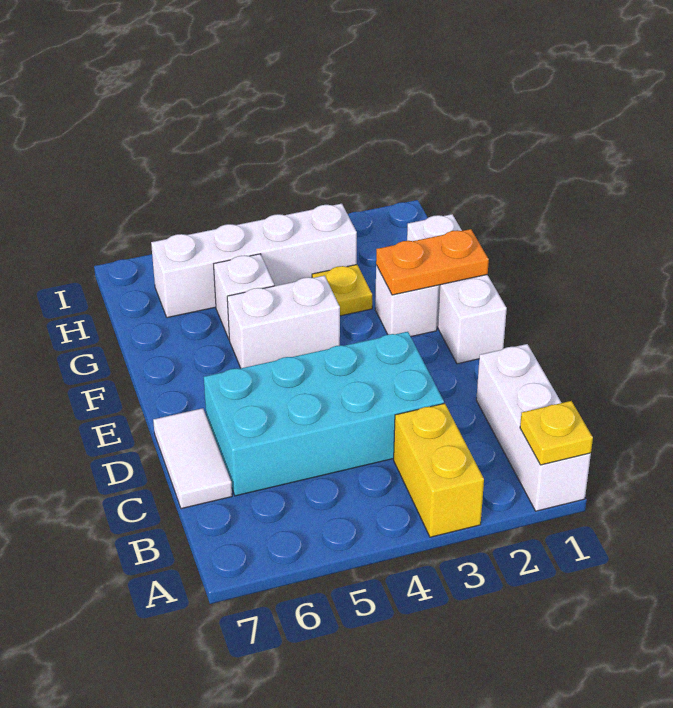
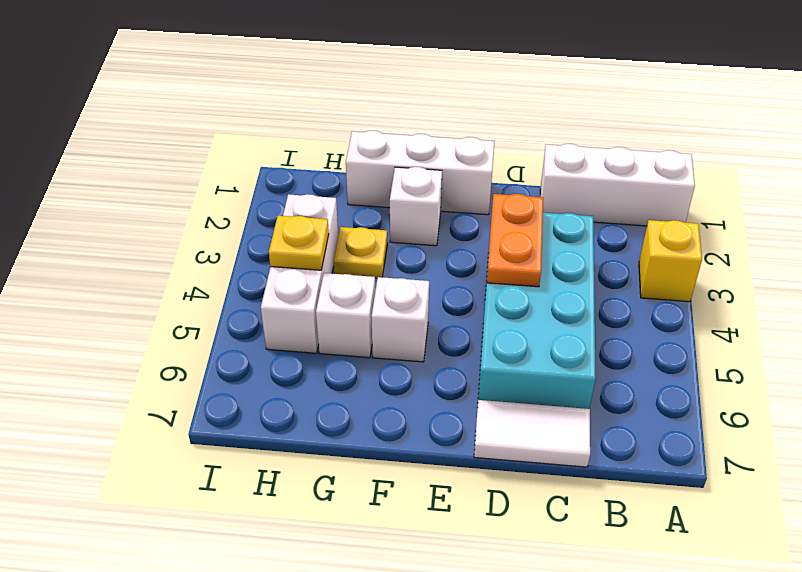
yellow 1x1 plate [520,401,593,465] -> yellow 1x1 plate moved to [269,216,329,270]
yellow 1x2 brick [394,403,484,537] -> yellow 1x1 brick [639,220,702,302]
orange 1x2 plate [376,229,489,295] -> orange 1x2 plate moved to [487,194,543,287]
white 1x2 brick [227,276,340,368] -> white 1x1 brick [371,277,429,362]
white 1x4 brick [151,204,357,318] -> white 1x3 brick [261,194,338,353]

